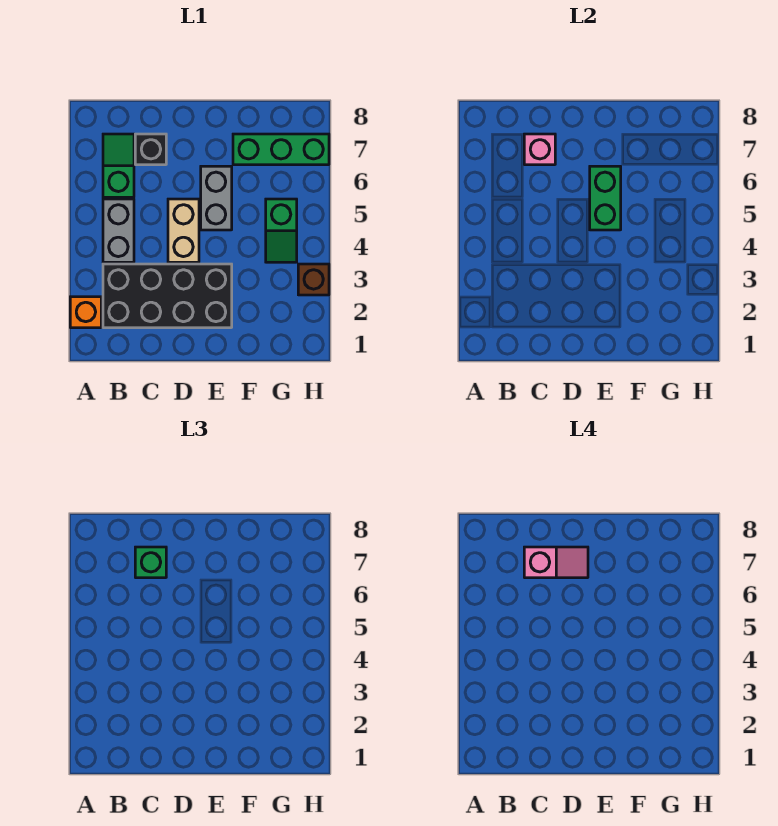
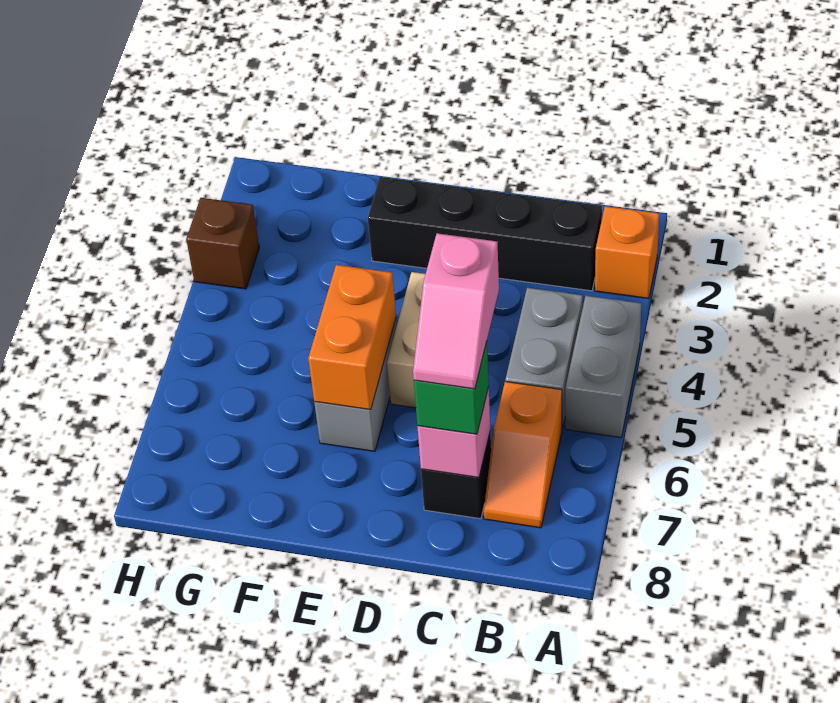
none -> grey 1x2 brick [565,296,641,438]
black 2x4 brick [103,264,232,328] -> black 1x4 brick [368,177,602,291]
green 1x2 slope [103,134,134,197] -> orange 1x2 slope [484,381,562,528]
pink 1x2 slope [524,547,588,578] -> pink 1x2 slope turned to [413,233,499,389]
green 1x2 brick [590,166,621,230] -> orange 1x2 brick [308,265,396,410]
green 1x3 brick [233,134,329,165] -> none
green 1x2 slope [266,199,297,262] -> none

